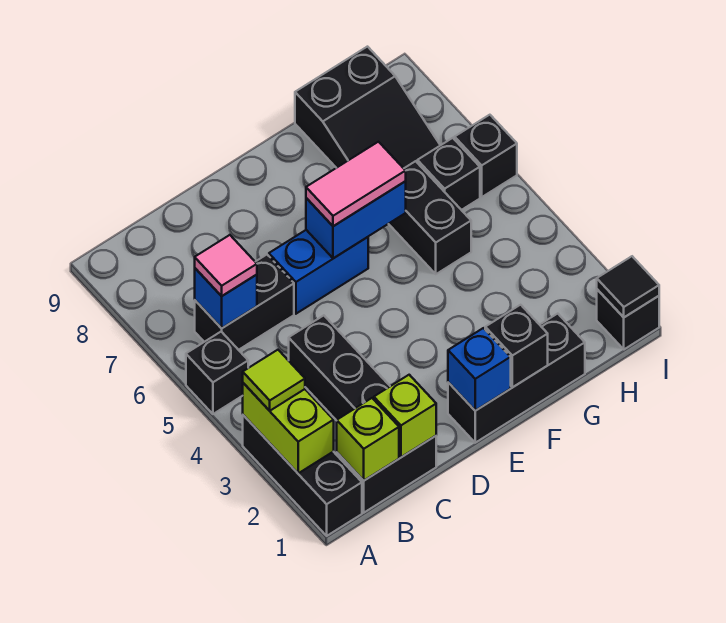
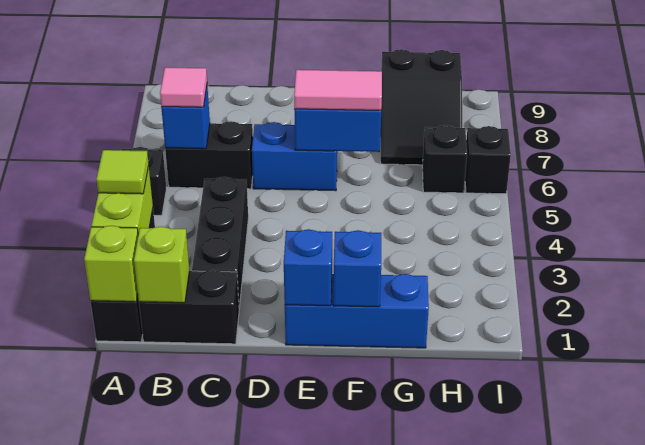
lime 1x1 brick [374,375,436,457] -> lime 1x1 brick moved to [84,226,138,302]
black 1x3 brick [448,314,585,443] -> blue 1x3 brick [285,274,429,348]
black 1x1 brick [485,305,548,387] -> blue 1x1 brick [333,230,381,307]
black 1x2 brick [389,161,471,274] -> none
black 1x1 brick [597,289,659,349] -> none
black 1x1 tile [597,256,659,317] -> none

